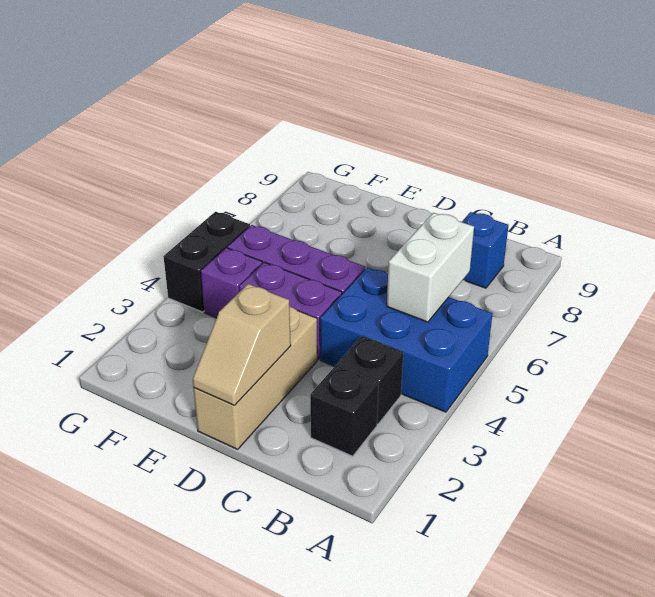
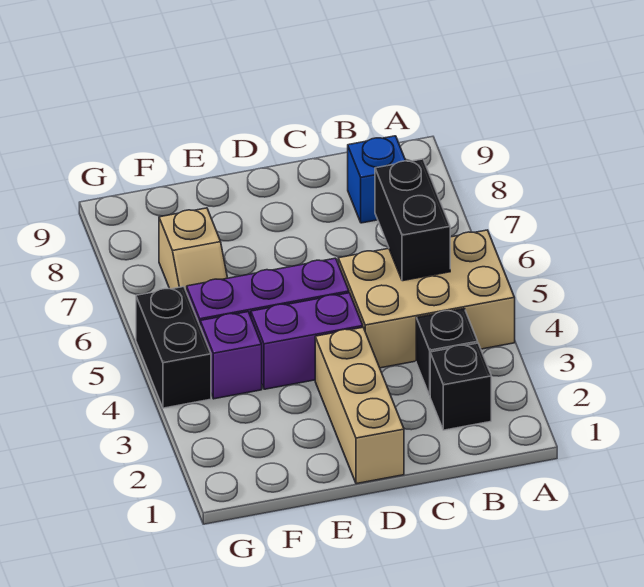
blue 2x3 brick [320,267,492,412] -> tan 2x3 brick [338,230,515,368]
white 1x2 brick [387,213,474,322] -> black 1x2 brick [375,159,450,281]
tan 1x2 slope [193,284,291,405] -> tan 1x2 slope moved to [159,208,227,292]

